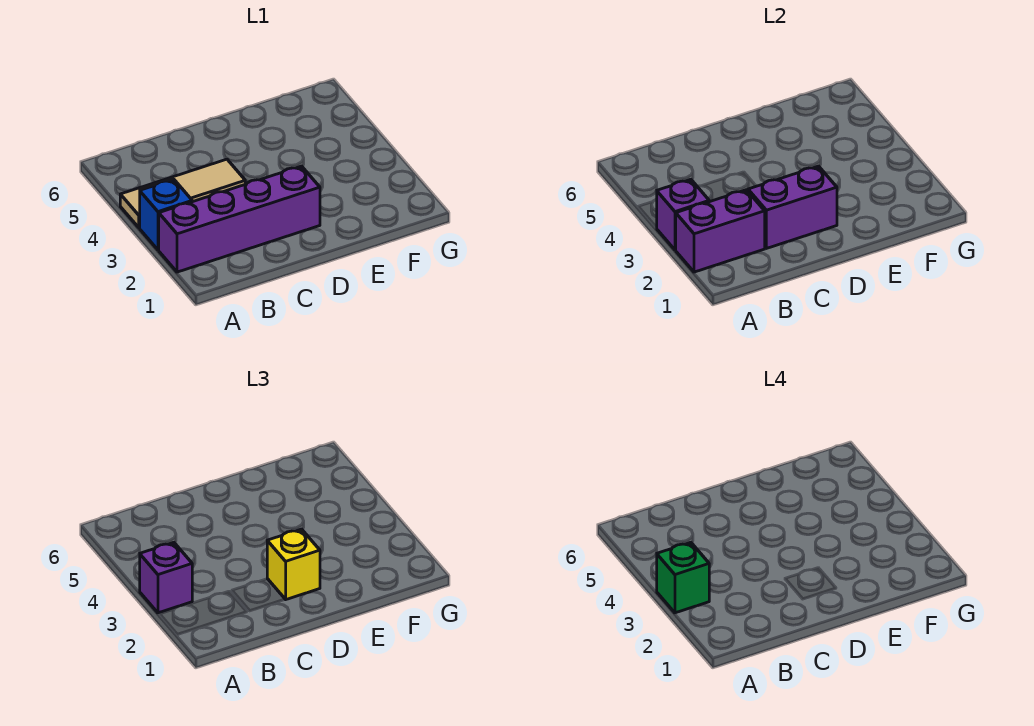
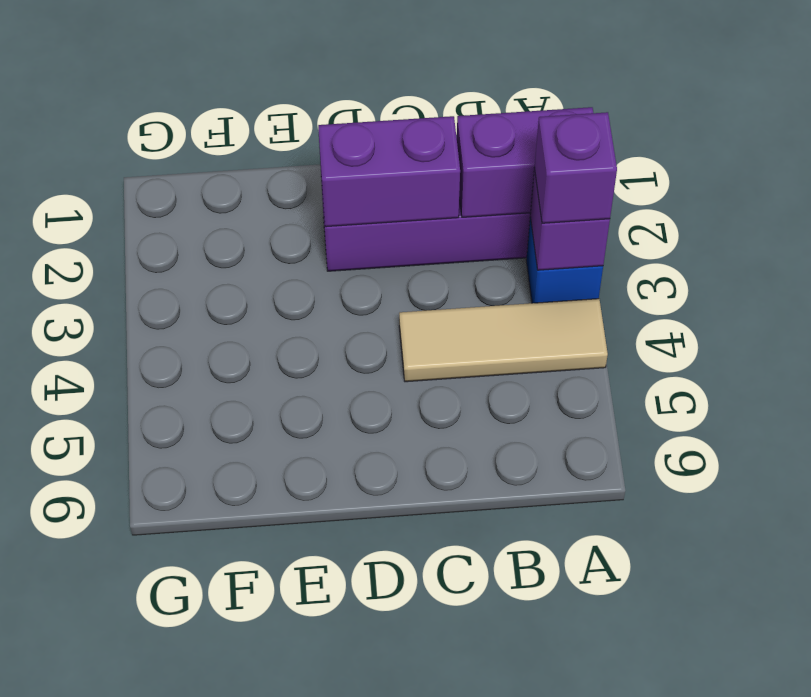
green 1x1 brick [657,542,709,613] -> none
yellow 1x1 brick [267,529,320,599] -> none

